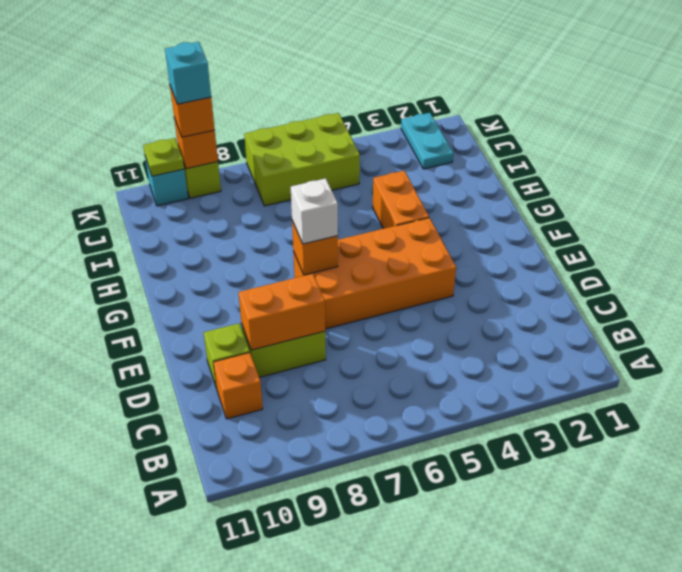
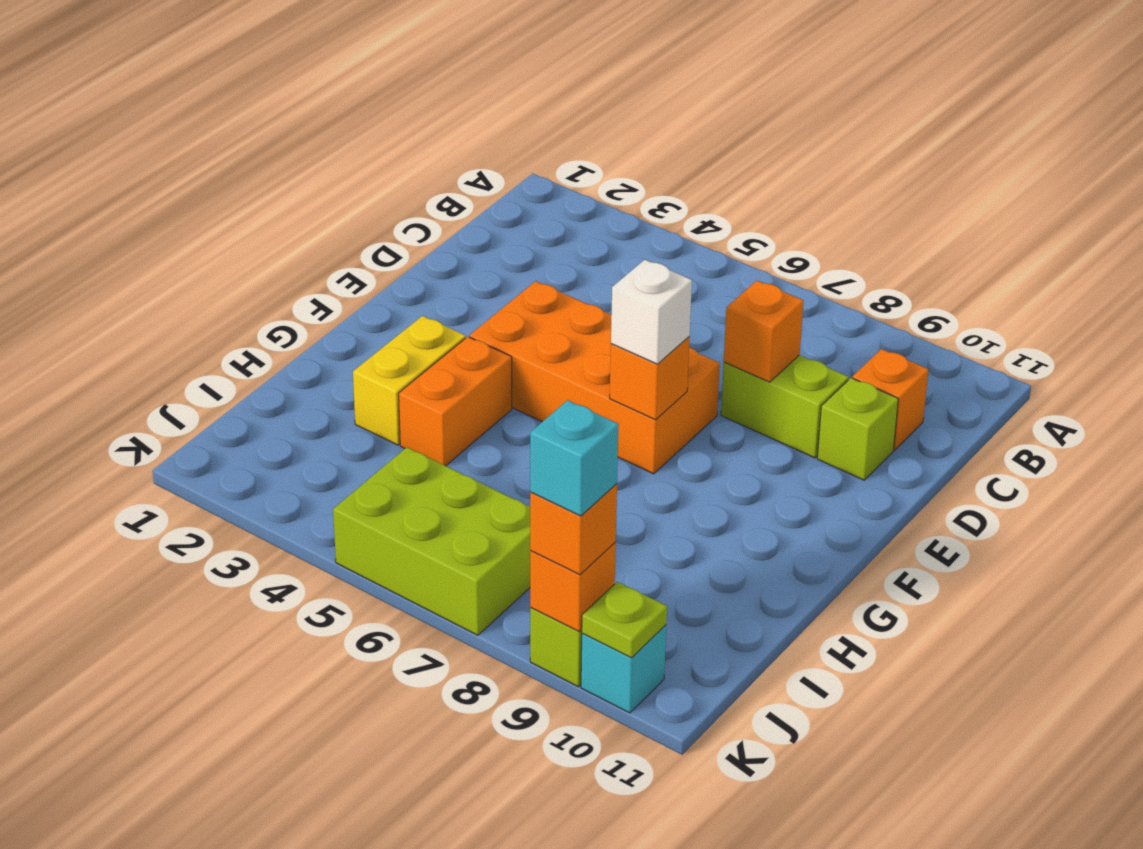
orange 1x2 brick [238,274,325,350] -> orange 1x1 brick [724,281,803,382]
none -> yellow 1x2 brick [353,316,466,445]
cyan 1x2 plate [401,113,453,169] -> none

